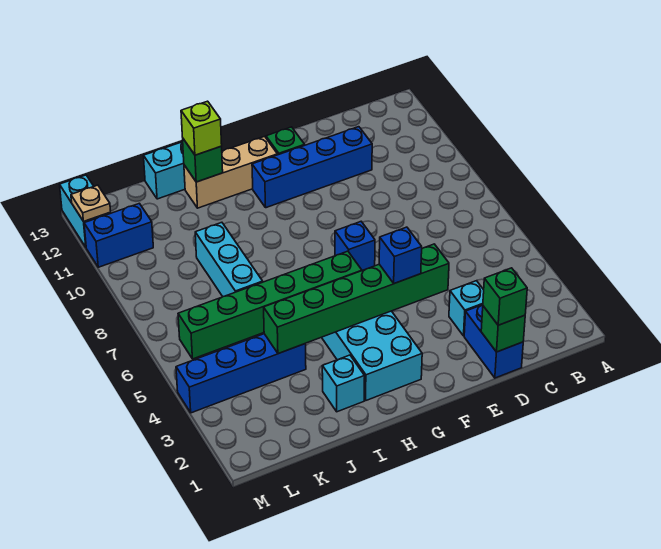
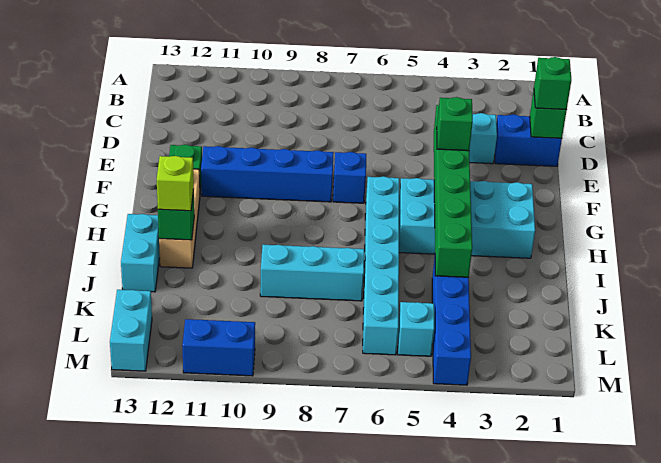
blue 1x4 brick [252,127,372,208] -> blue 1x4 brick turned to [201,146,334,202]
blue 1x1 brick [379,227,422,284] -> green 1x1 brick [437,97,473,151]
green 1x6 brick [178,251,362,359] -> cyan 1x6 brick [363,176,399,355]
cyan 1x1 brick [322,355,365,412] -> cyan 1x1 brick moved to [398,302,434,356]
blue 1x2 brick [84,203,153,267] -> blue 1x2 brick turned to [182,319,255,376]
cyan 1x2 brick [60,175,111,247] -> cyan 1x2 brick turned to [110,290,152,371]
tan 1x1 plate [71,185,111,222] -> none

